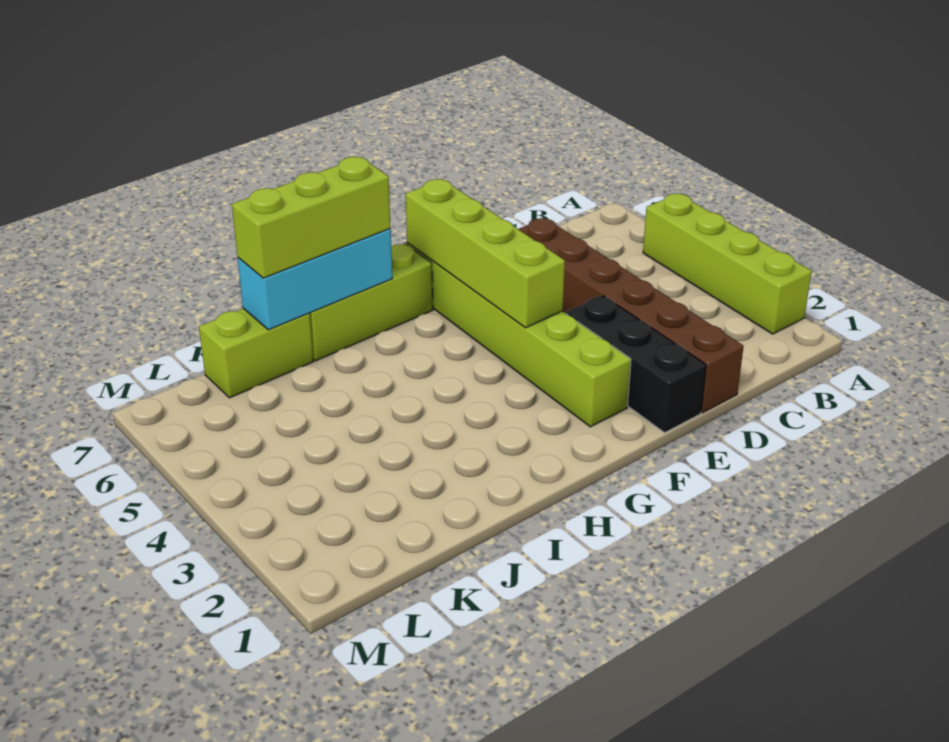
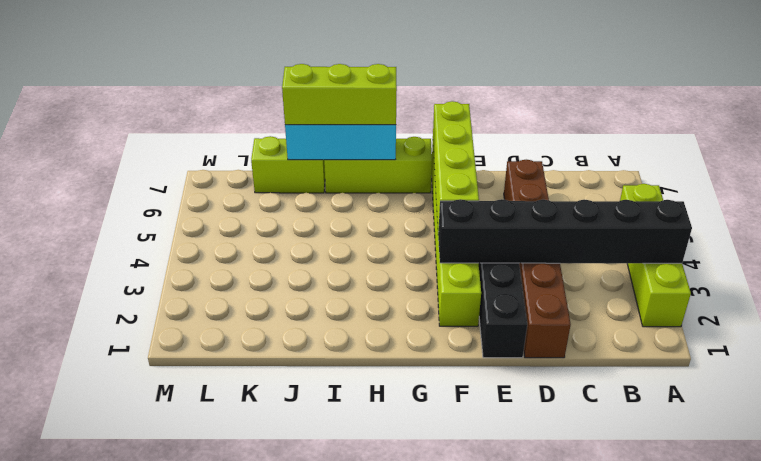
none -> black 1x6 brick [438,199,692,263]

